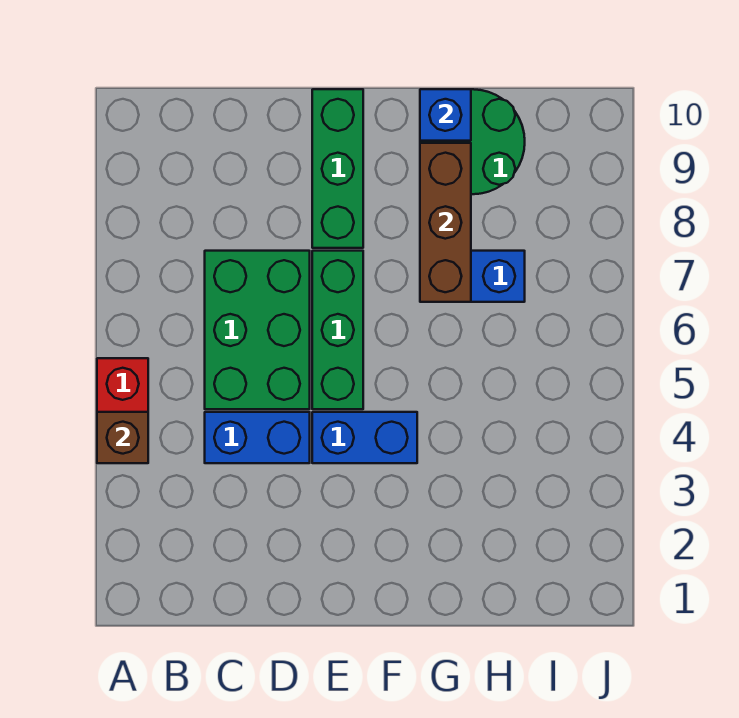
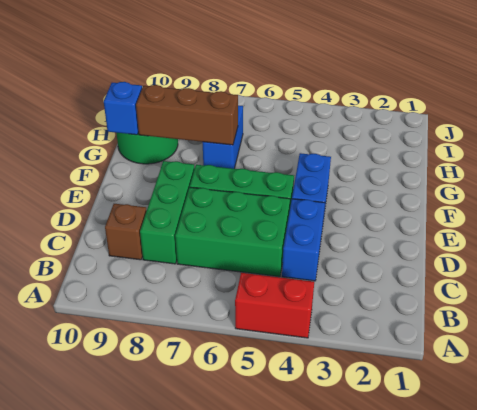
brown 1x1 brick [97,412,148,463] -> brown 1x1 brick moved to [105,204,147,260]
green 1x3 brick [312,89,363,248] -> green 1x3 brick turned to [140,161,195,264]

